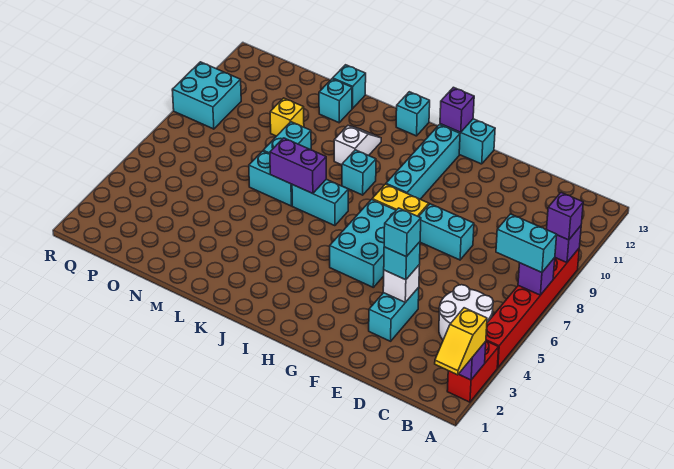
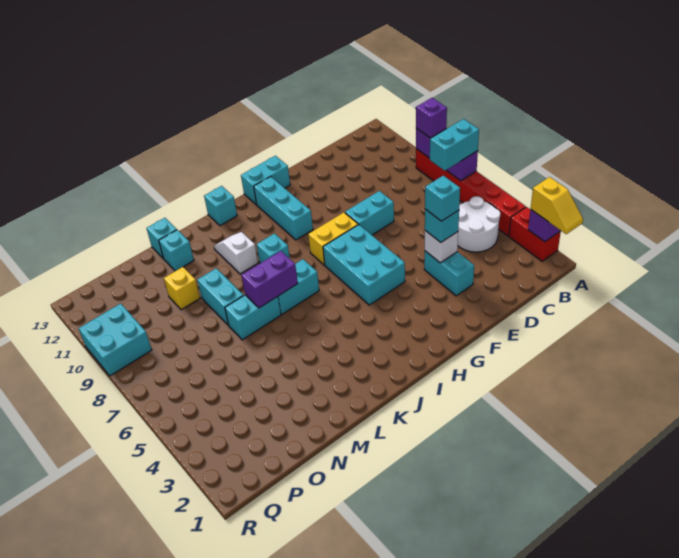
cyan 1x4 brick [386,125,460,199] -> cyan 1x3 brick [254,177,313,240]
purple 1x1 brick [440,87,474,132] -> none

